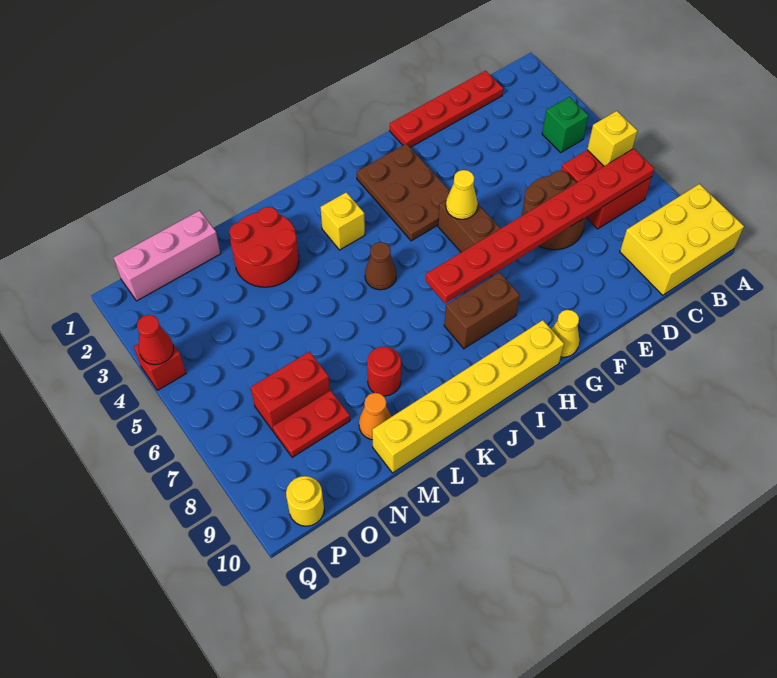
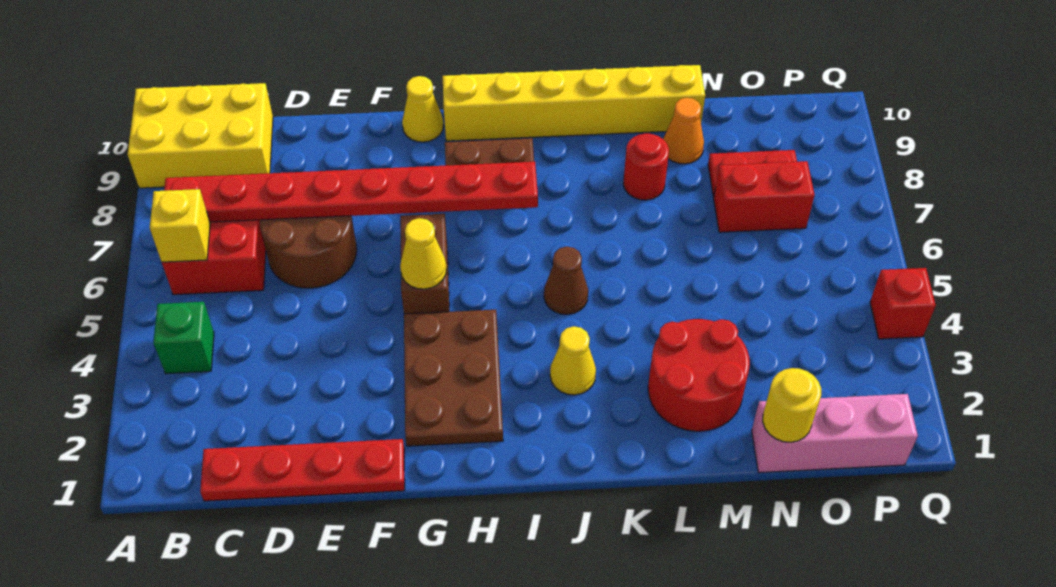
yellow 1x1 brick [320,192,365,250] -> yellow 1x1 cone [550,326,596,395]
yellow 1x1 round brick [286,476,324,526] -> yellow 1x1 round brick moved to [763,368,821,442]
red 1x1 cone [137,315,174,365] -> none

